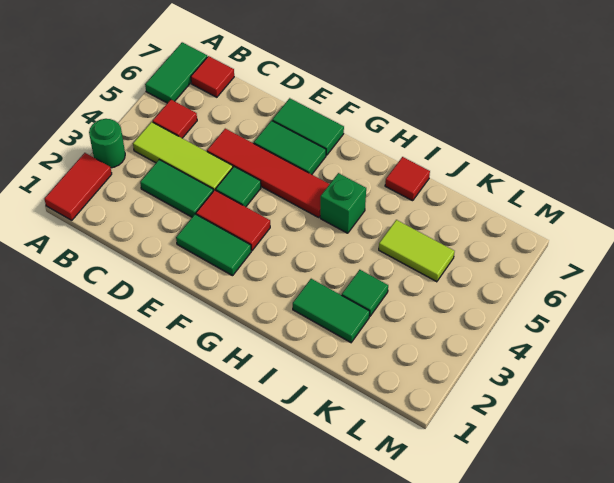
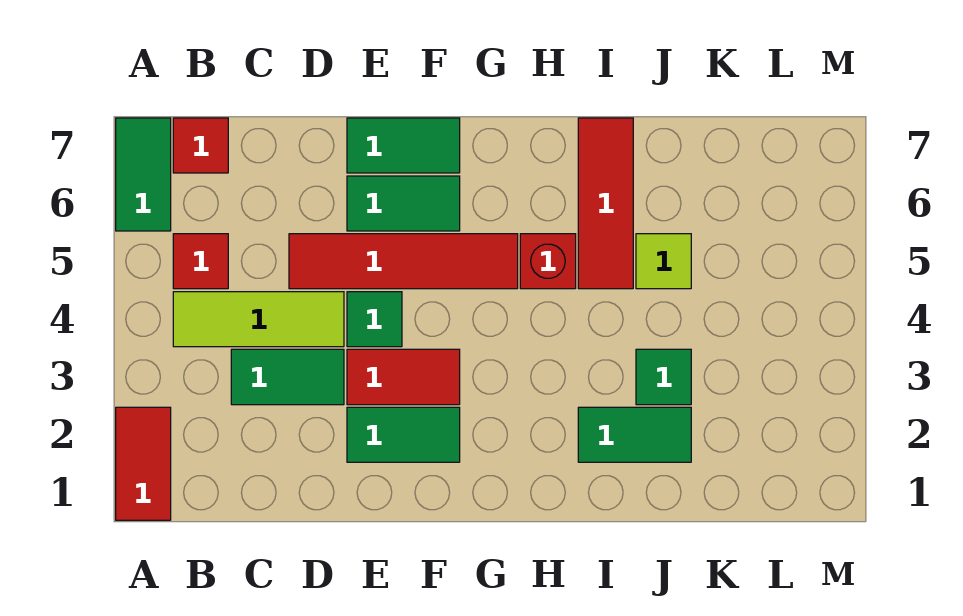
green 1x1 round brick [89,119,125,168] -> none
green 1x1 brick [320,173,366,233] -> red 1x1 brick [520,234,576,289]
red 1x1 tile [385,157,430,201] -> red 1x3 tile [578,118,633,289]
lime 1x2 tile [379,220,455,282] -> lime 1x1 tile [636,234,691,289]

